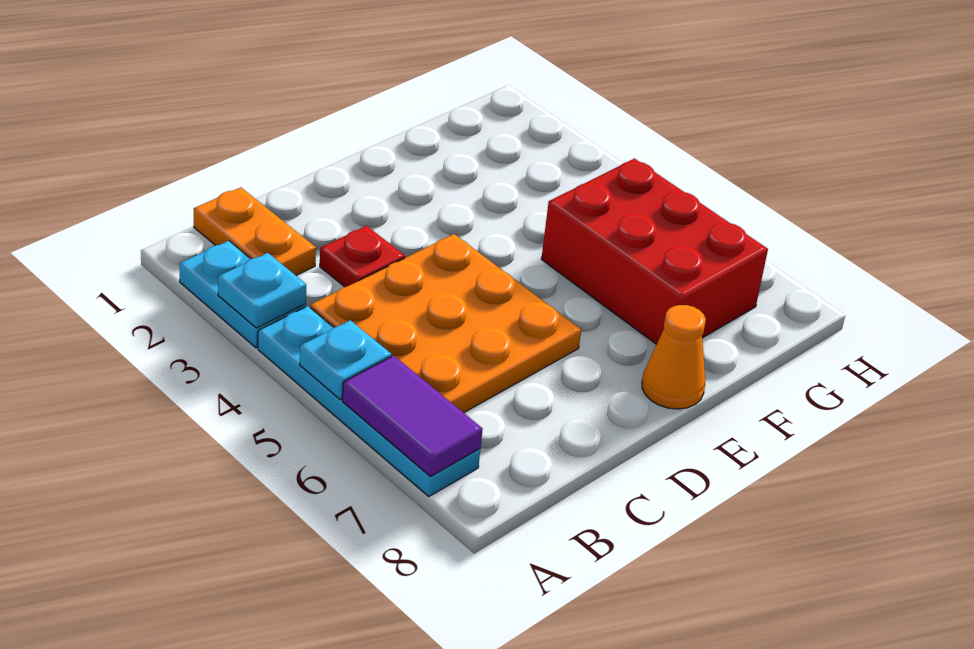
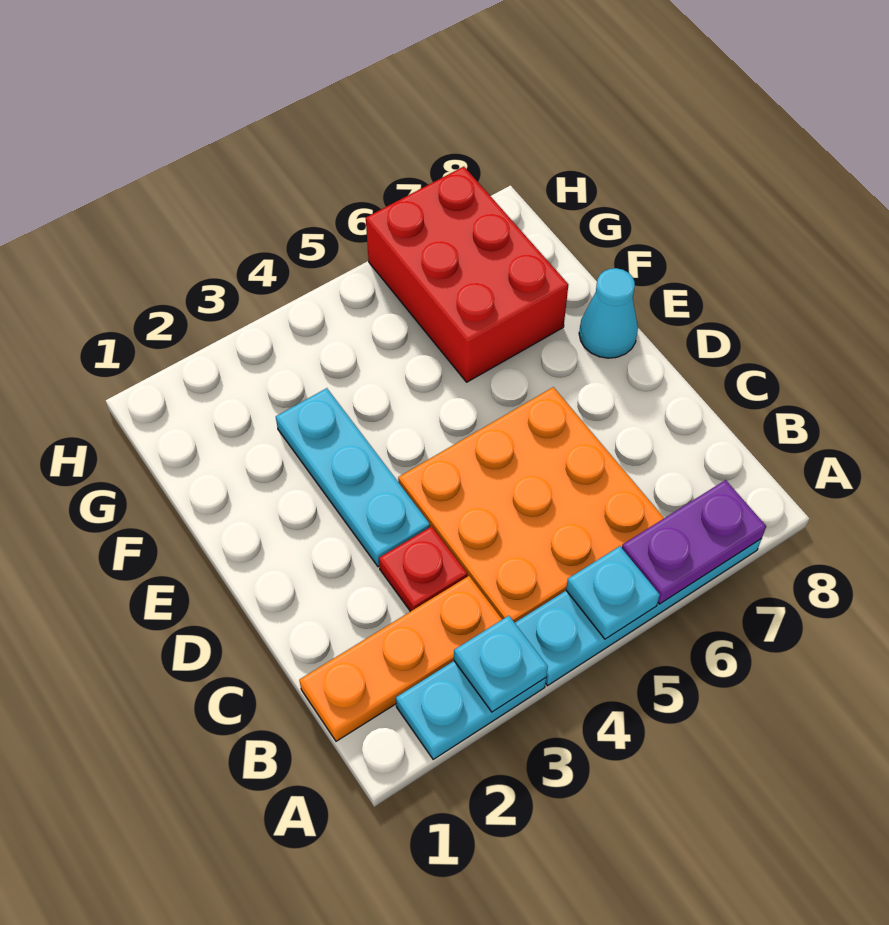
purple 1x2 tile [342,356,483,477] -> purple 1x2 plate [622,480,766,604]
orange 1x2 plate [194,187,316,275] -> orange 1x3 plate [299,576,502,741]
none -> cyan 1x3 plate [276,388,430,567]
orange 1x1 cone [642,305,706,409] -> cyan 1x1 cone [579,268,638,358]
red 2x3 brick [541,159,768,344] -> red 2x3 brick turned to [366,167,568,382]

